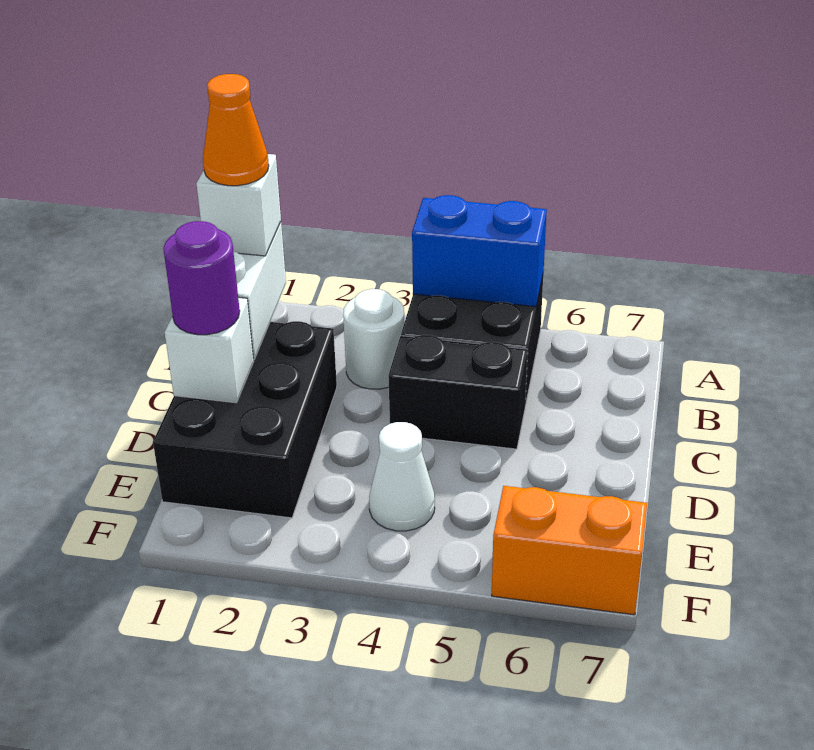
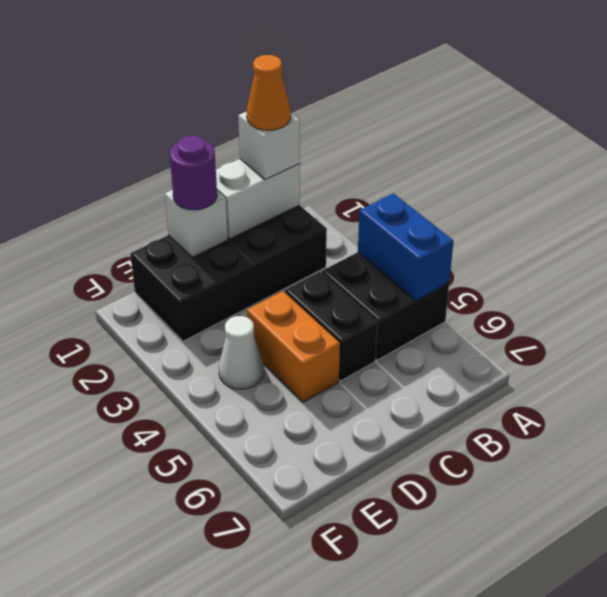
white 1x1 round brick [343,289,404,389] -> none
black 2x3 brick [153,321,337,518] -> black 2x4 brick [130,205,327,341]
orange 1x2 brick [492,486,647,615] -> orange 1x2 brick moved to [247,291,340,402]

